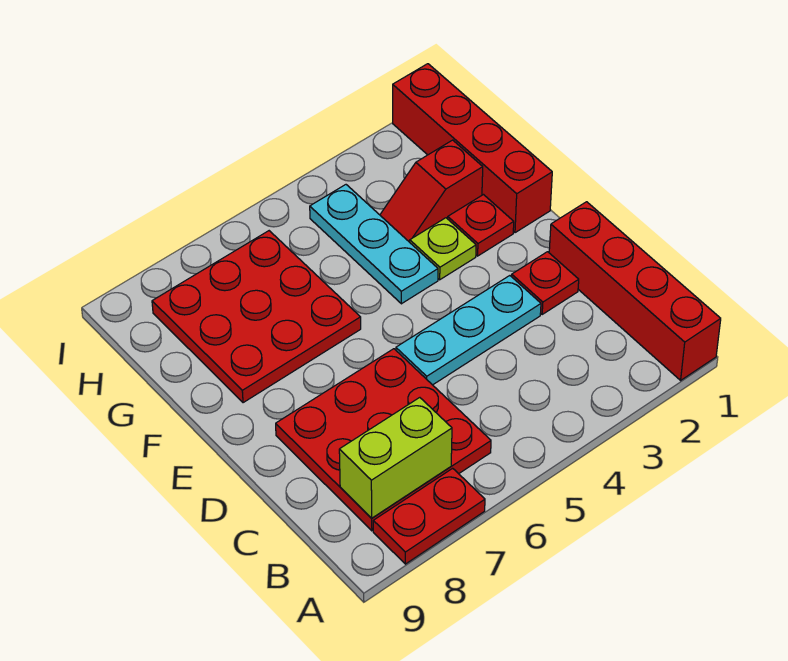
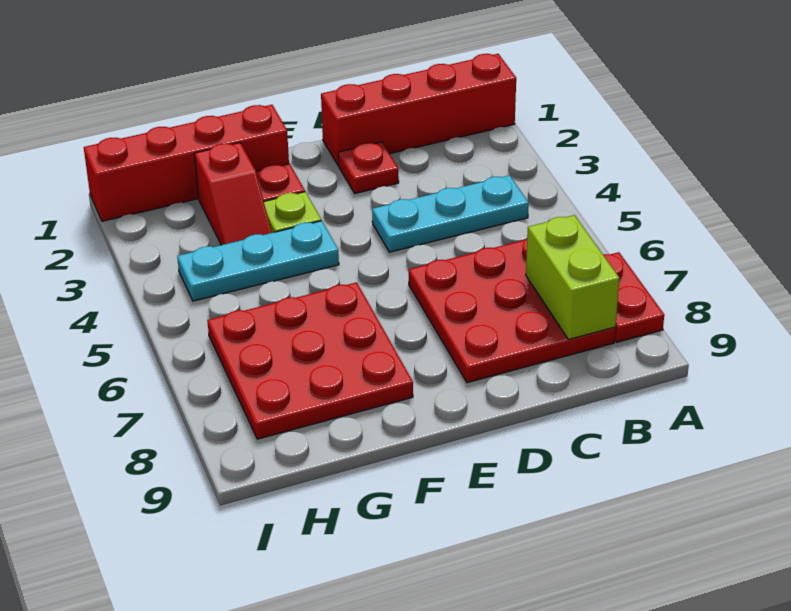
cyan 1x3 plate [396,276,541,385] -> cyan 1x3 plate turned to [372,175,529,252]

